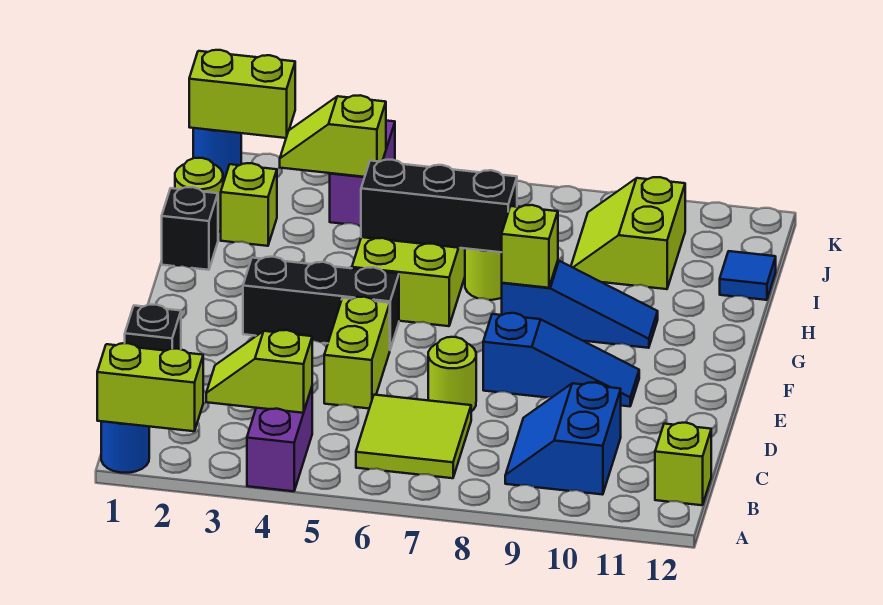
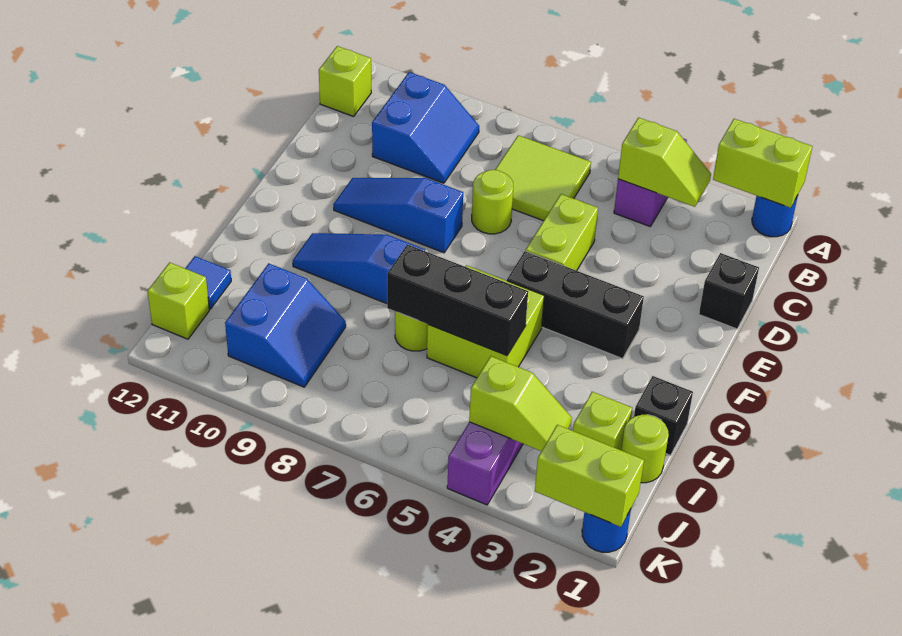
lime 1x1 brick [502,205,558,288] -> lime 1x1 brick moved to [147,262,209,339]
lime 2x2 slope [571,177,685,289] -> blue 2x2 slope [225,263,346,387]

